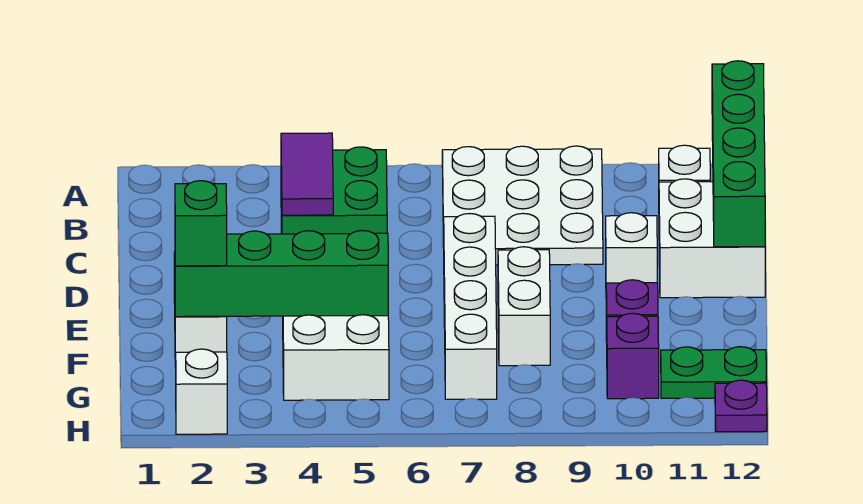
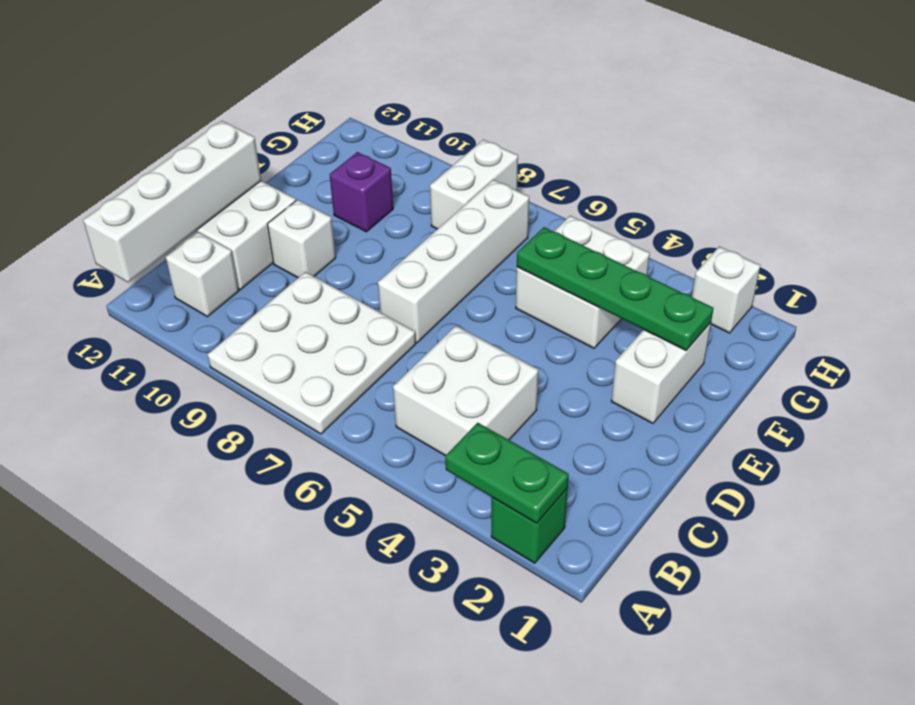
green 1x4 brick [712,61,765,247] -> white 1x4 brick [83,121,261,282]
green 2x2 brick [281,147,387,234] -> white 2x2 brick [393,326,538,456]
purple 1x2 tile [281,133,333,215] -> none
white 1x2 brick [498,247,550,366] -> white 1x2 brick moved to [430,140,518,229]
green 1x4 brick [175,231,388,317] -> green 1x4 plate [517,227,714,350]
green 1x1 brick [175,181,227,266] -> green 1x1 brick moved to [491,488,568,563]
purple 1x1 brick [607,313,659,399] -> none
green 1x2 plate [661,347,766,398] -> green 1x2 plate moved to [445,423,569,523]
purple 1x1 plate [715,380,767,432] -> none

